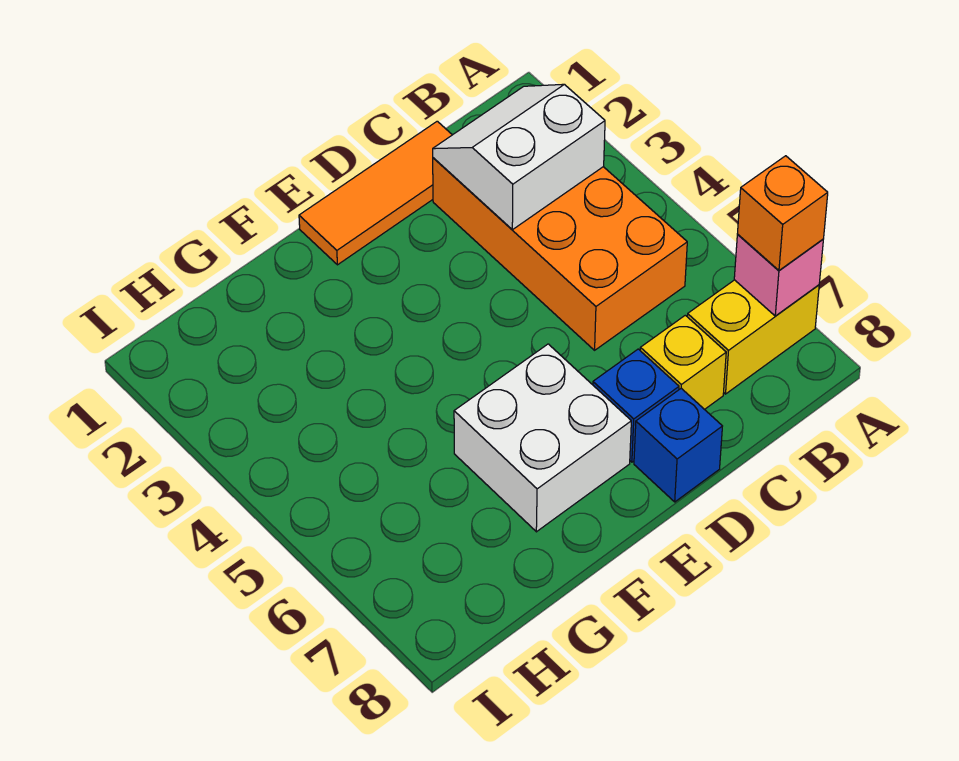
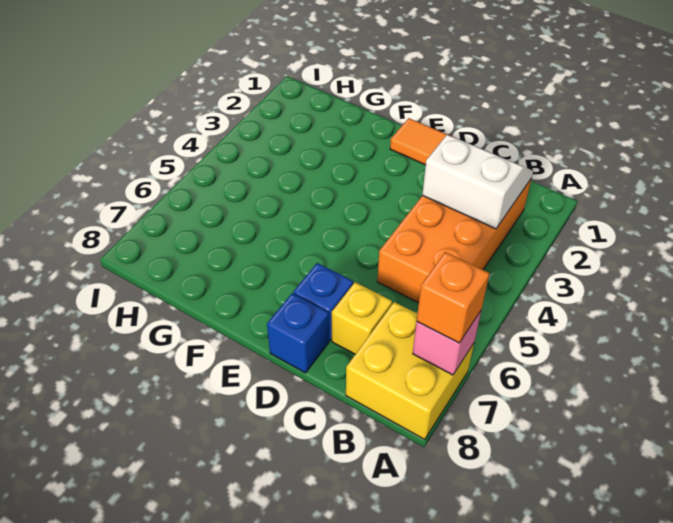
yellow 1x2 brick [687,280,819,394] -> yellow 2x2 brick [346,302,474,439]
white 2x2 brick [454,344,631,532] -> none

